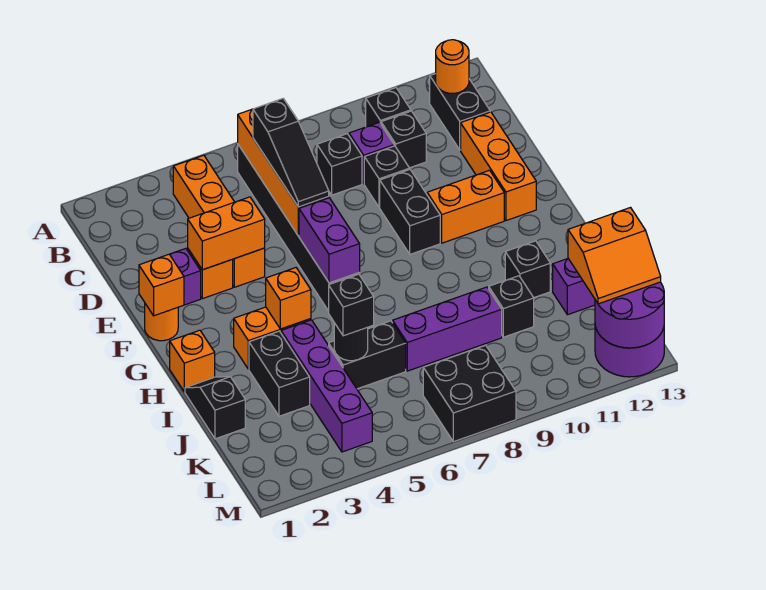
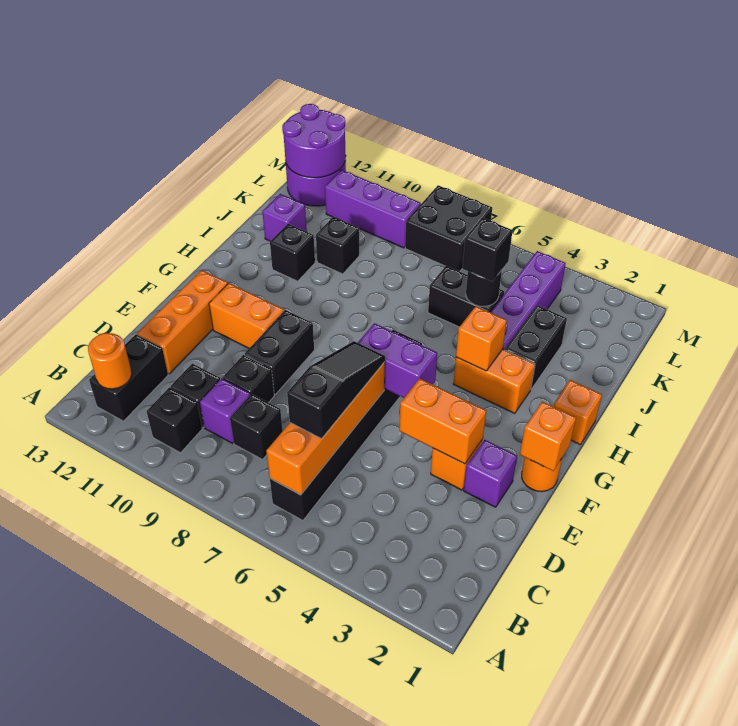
orange 1x4 brick [173,155,265,287] -> none
purple 1x2 brick [299,198,360,283] -> purple 1x2 brick turned to [358,323,437,398]
black 1x2 slope [185,377,245,439] -> none
purple 1x3 brick [393,287,502,371] -> purple 1x3 brick moved to [325,170,421,248]
orange 2x2 slope [568,208,661,304] -> none

